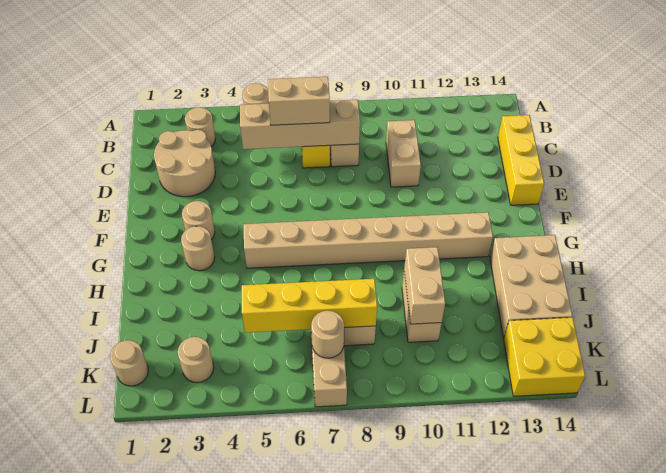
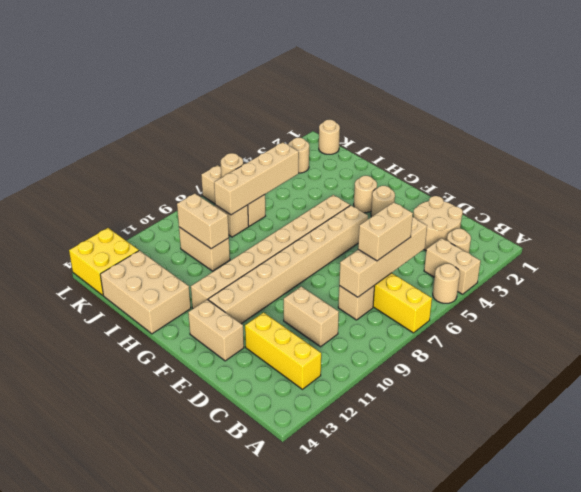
none -> tan 1x2 brick [424,238,481,294]
yellow 1x3 brick [498,115,544,205] -> yellow 1x3 brick moved to [245,313,321,389]
none -> tan 1x2 brick [188,299,244,361]
none -> tan 1x8 brick [208,205,368,324]
yellow 1x4 brick [242,279,377,333] -> tan 1x4 brick [214,142,299,215]

